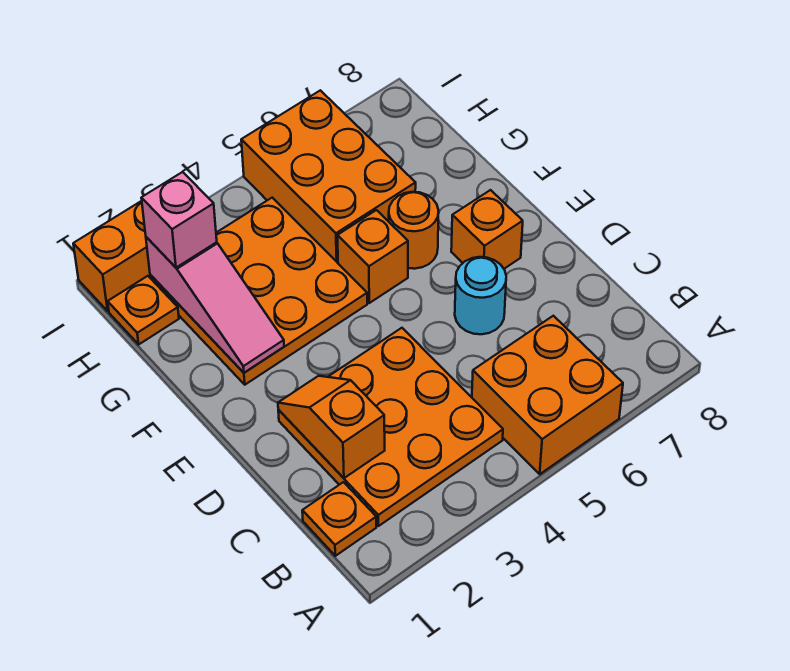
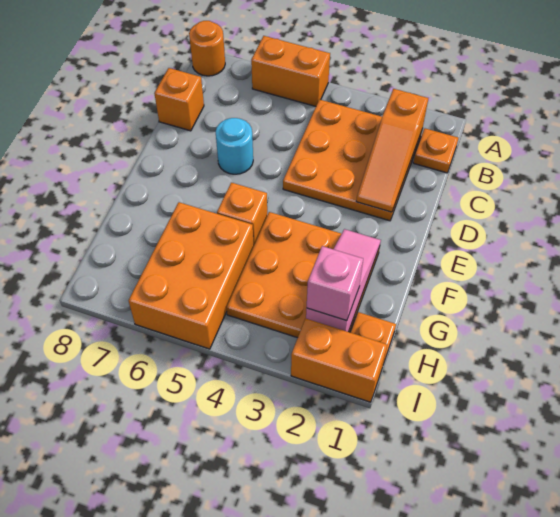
orange 2x2 brick [472,316,623,474] -> orange 1x2 brick [251,36,330,106]
orange 1x2 slope [278,376,385,478] -> orange 1x3 slope [356,89,428,212]
orange 1x1 brick [451,190,523,269] -> orange 1x1 brick moved to [154,68,204,131]
orange 1x1 round brick [389,192,439,269] -> orange 1x1 round brick moved to [189,21,225,76]

